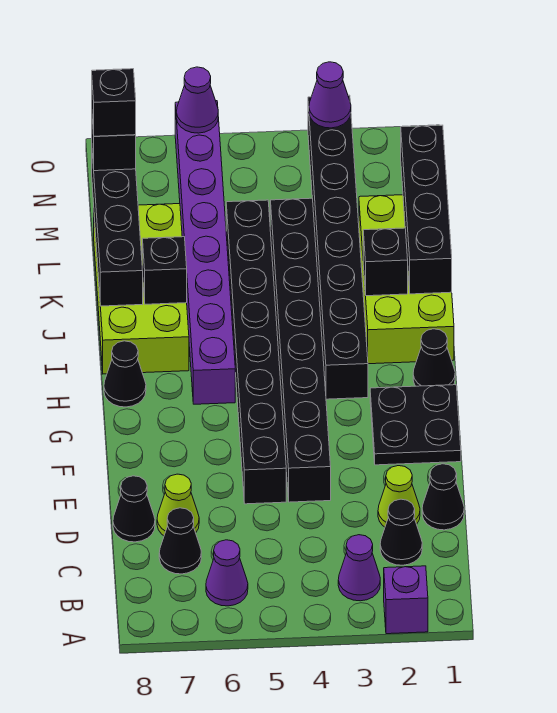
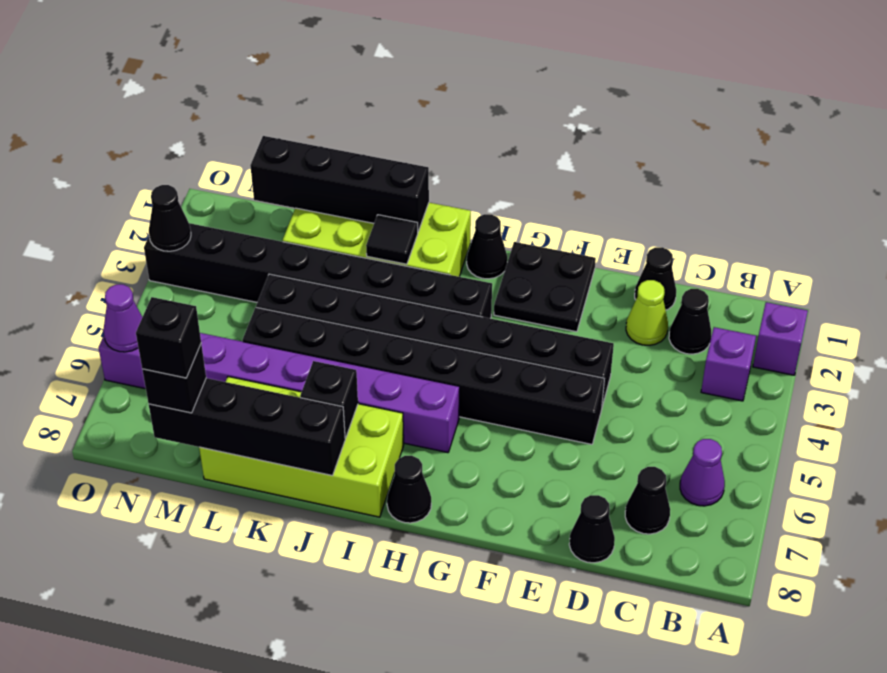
purple 1x1 cone [338,535,380,601] -> purple 1x1 brick [701,327,756,401]
lime 1x1 cone [157,474,199,536] -> none
black 1x1 brick [363,228,408,296] -> black 1x1 tile [366,215,418,264]
purple 1x1 cone [309,62,351,128] -> black 1x1 cone [149,185,191,251]

